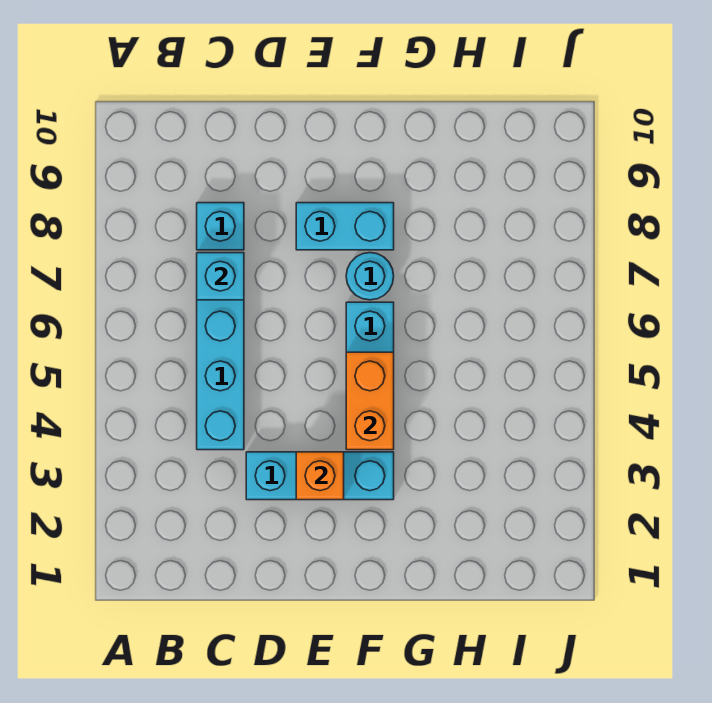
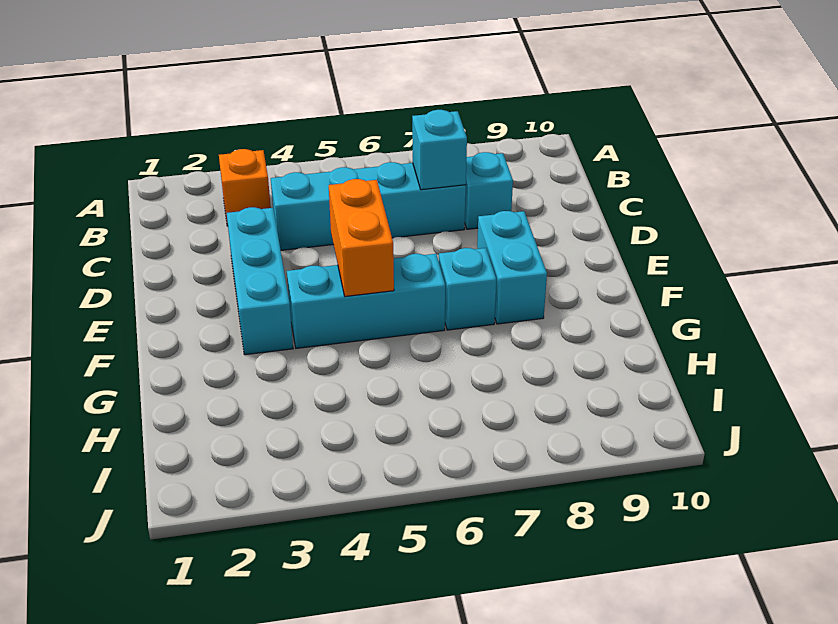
orange 1x1 brick [296,452,344,500] -> orange 1x1 brick moved to [219,149,271,226]
orange 1x2 brick [346,352,394,450] -> orange 1x2 brick turned to [329,179,394,296]
cyan 1x1 round brick [346,253,394,300] -> cyan 1x1 brick [439,248,496,330]

